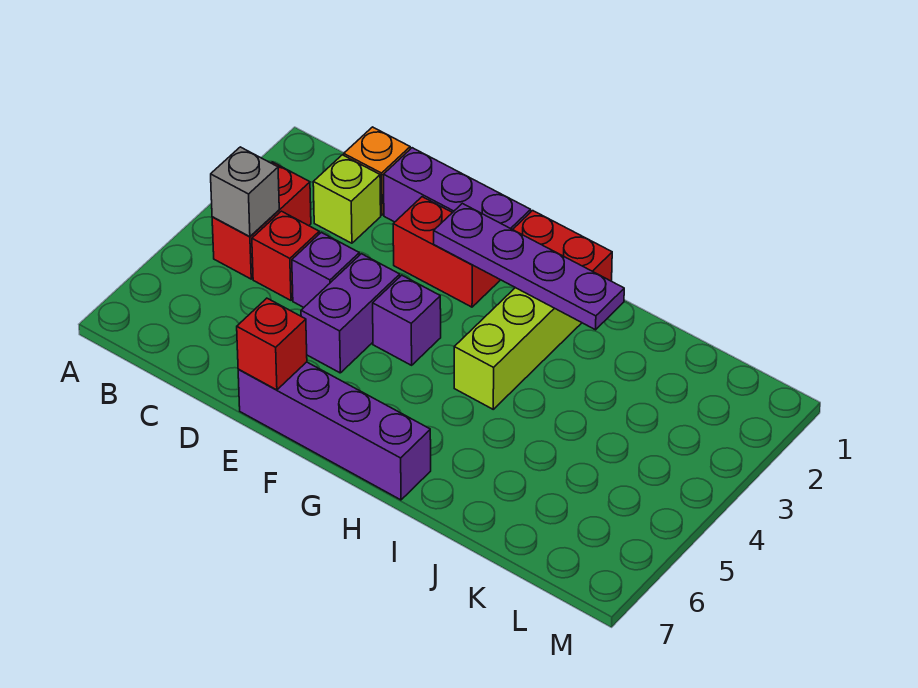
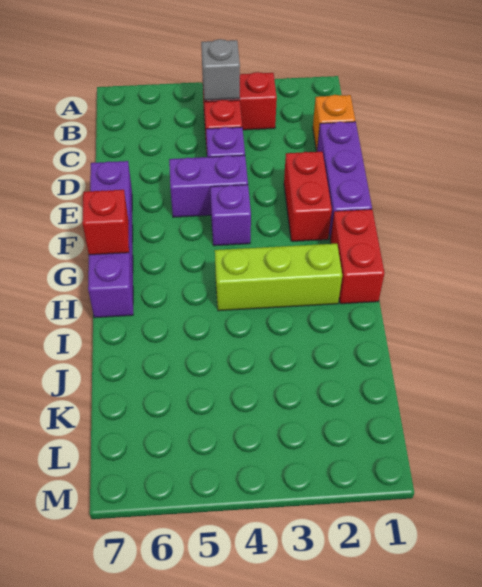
lime 1x1 brick [313,155,381,243] -> none
red 1x1 brick [237,298,307,390] -> red 1x1 brick moved to [82,190,129,255]
purple 1x4 plate [434,203,624,330] -> none

